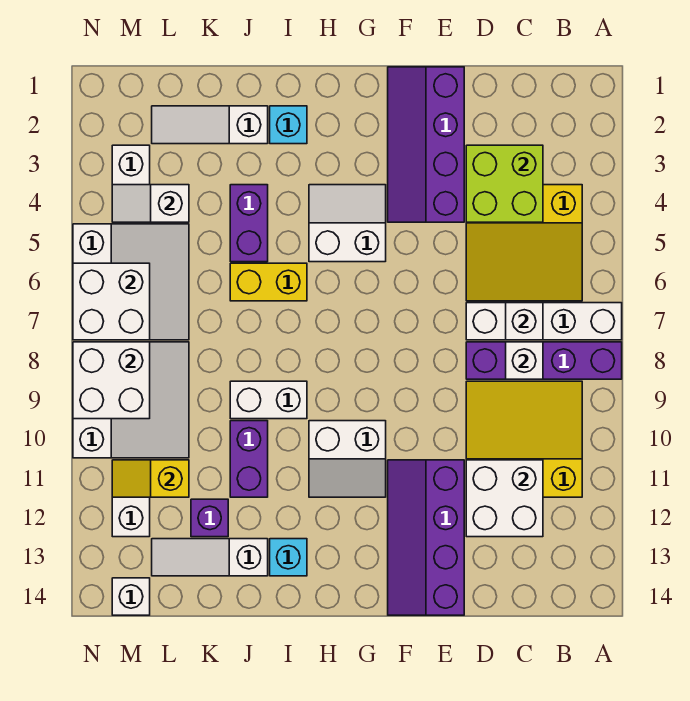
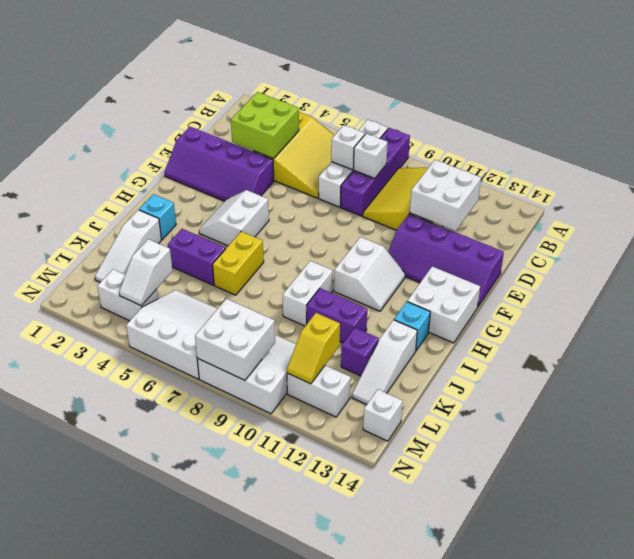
white 2x2 brick [73,263,150,340] -> white 2x2 brick moved to [407,266,480,343]

